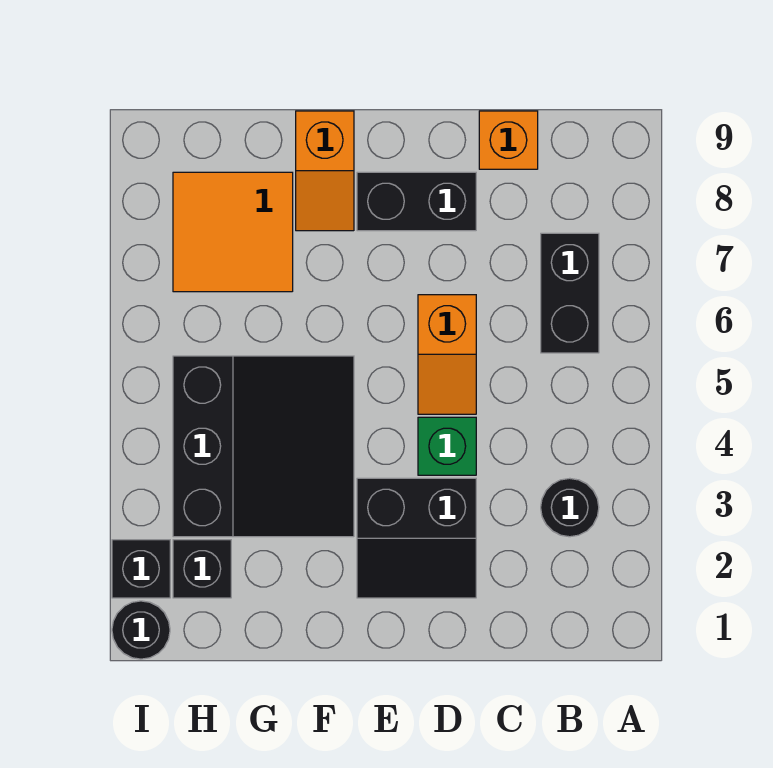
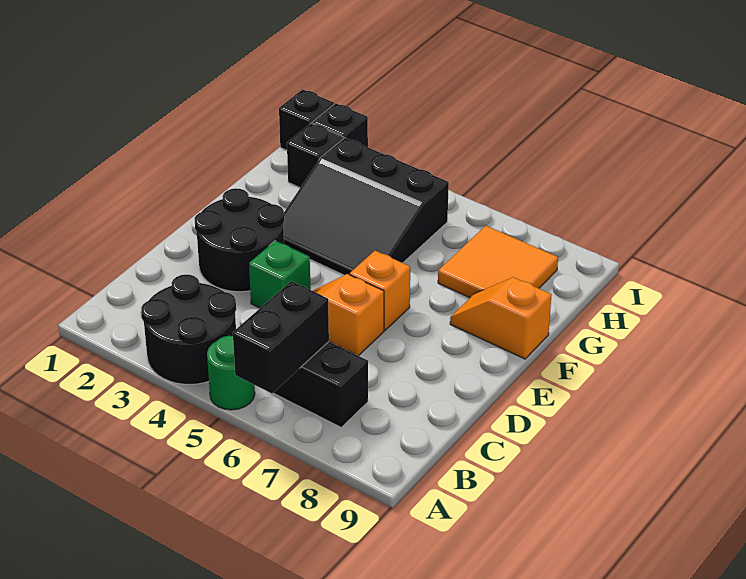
none -> green 1x1 round brick [207,336,255,410]
black 1x1 round brick [541,478,599,537] -> black 2x2 round brick [141,274,236,384]
orange 1x1 brick [479,111,538,169] -> orange 1x1 brick moved to [350,251,410,330]
black 2x2 slope [357,478,476,598] -> black 2x2 round brick [194,188,284,292]
black 1x2 brick [357,172,476,231] -> black 1x2 brick moved to [233,281,329,394]
black 1x1 round brick [112,601,170,659] -> black 1x1 brick [279,89,334,150]

